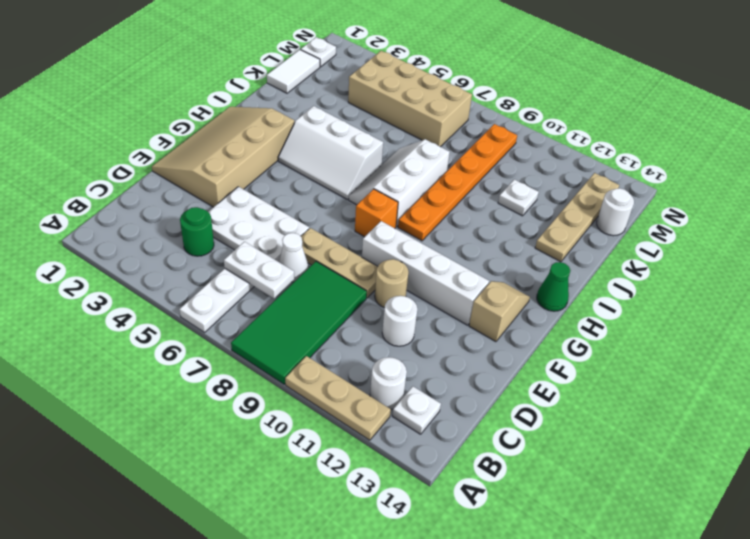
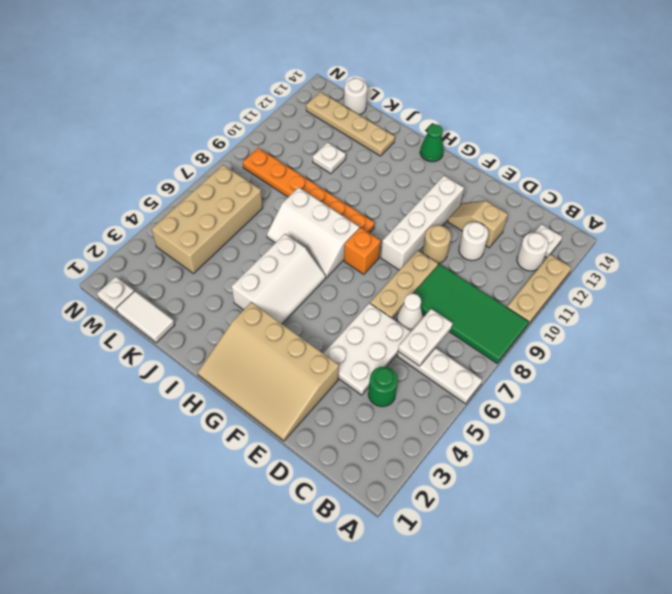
tan 1x2 slope [469,281,530,342] -> tan 1x2 slope moved to [448,201,508,248]

